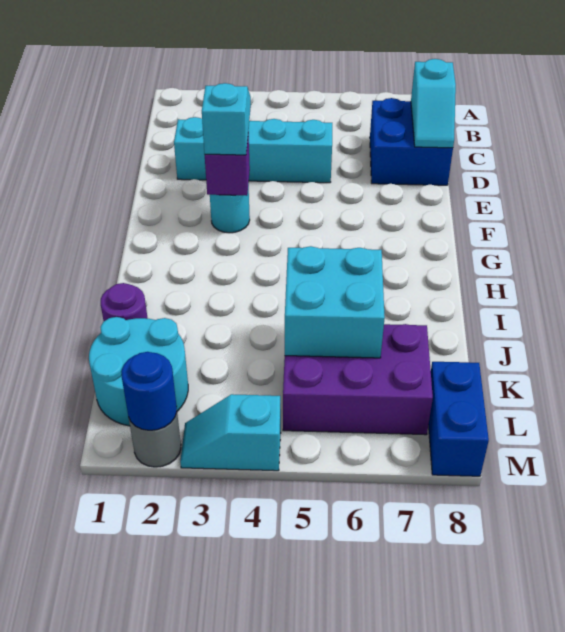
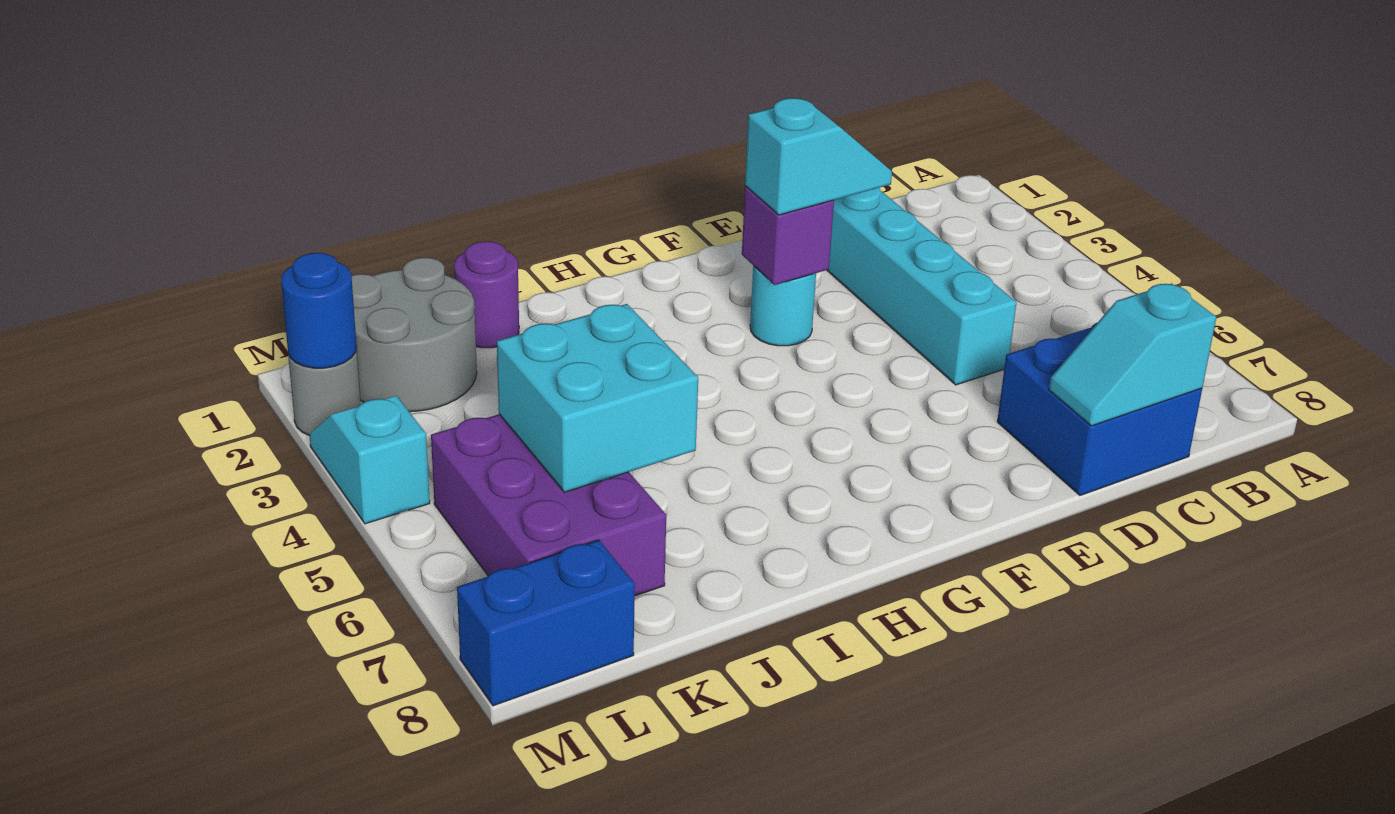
cyan 2x2 round brick [89,317,188,426] -> grey 2x2 round brick [351,257,477,412]

